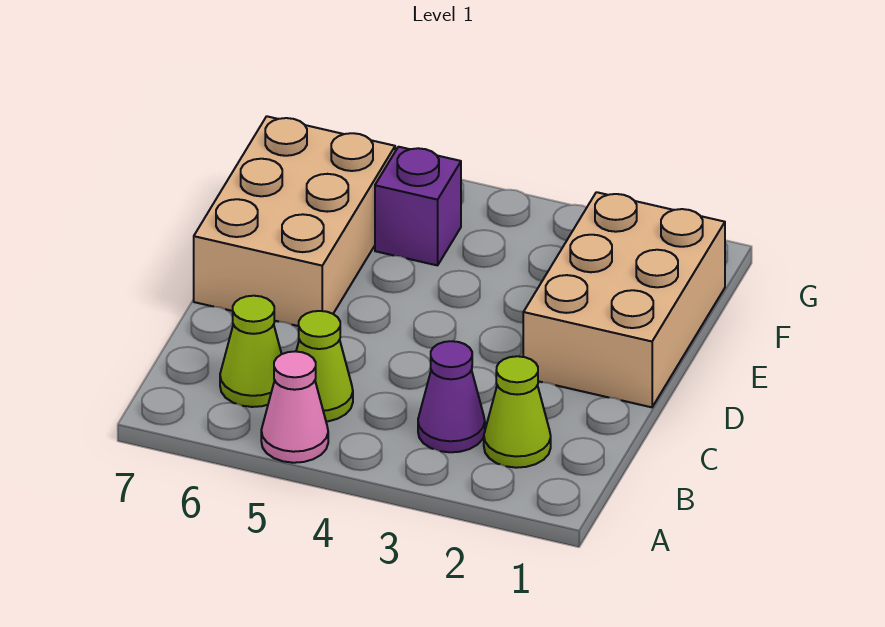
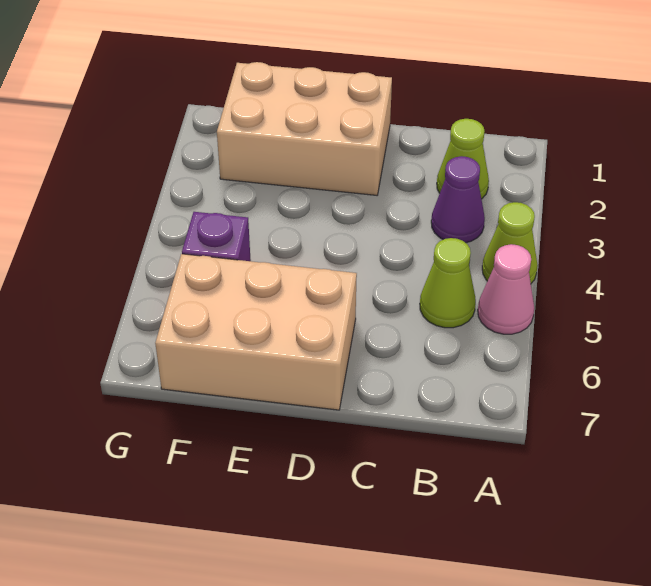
lime 1x1 cone [220,296,281,407] -> lime 1x1 cone moved to [482,202,538,283]

